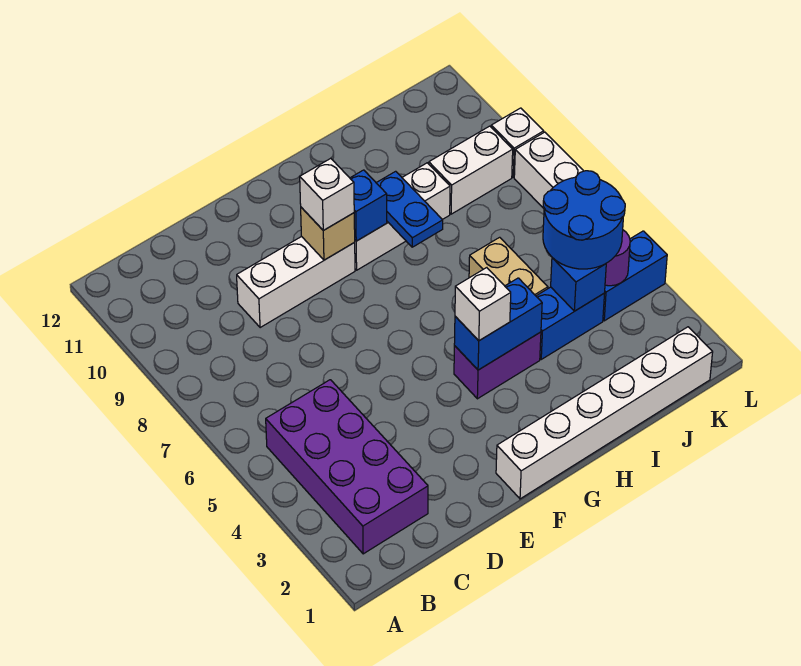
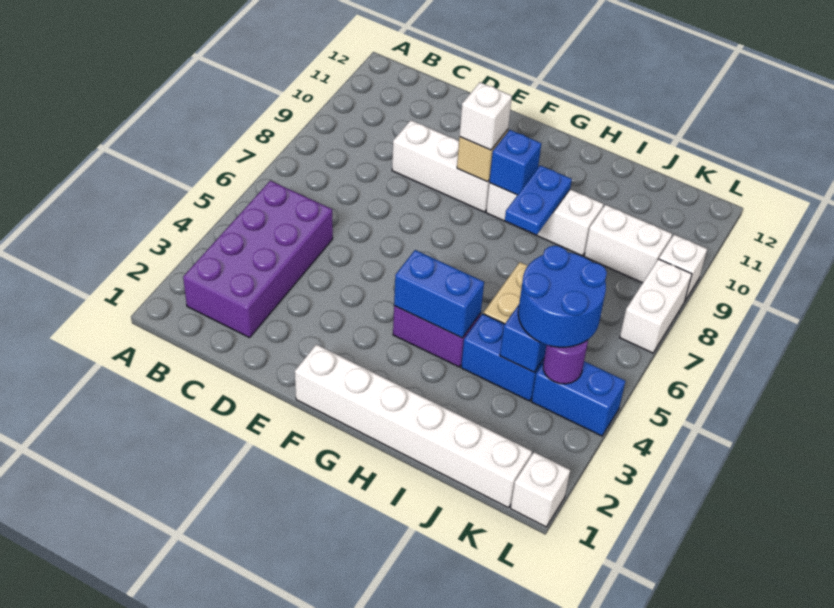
white 1x1 brick [455,268,511,341] -> white 1x1 brick moved to [510,452,570,527]

